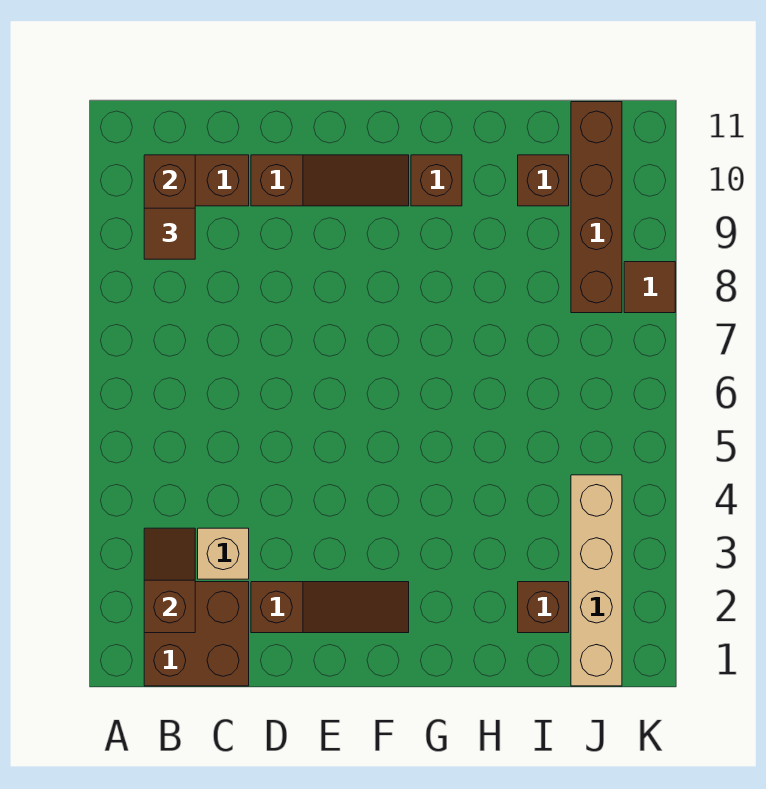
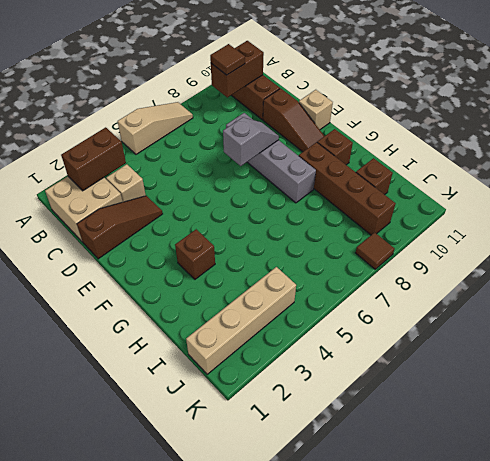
none -> tan 1x3 slope [117,102,193,154]
brown 2x2 brick [144,582,249,686] -> tan 2x2 brick [45,176,123,242]
brown 1x2 slope [144,528,195,633] -> brown 1x2 brick [61,127,126,191]
brown 1x3 slope [251,582,409,633] -> brown 1x3 slope turned to [77,196,163,259]
none -> grey 1x4 brick [226,113,316,203]
none -> grey 1x2 slope [223,117,279,166]
none -> tan 1x1 brick [299,90,333,130]
brown 1x1 brick [518,582,569,633] -> brown 1x1 brick moved to [175,229,215,279]
brown 1x4 brick [571,102,622,313] -> brown 1x4 brick turned to [299,142,396,235]

